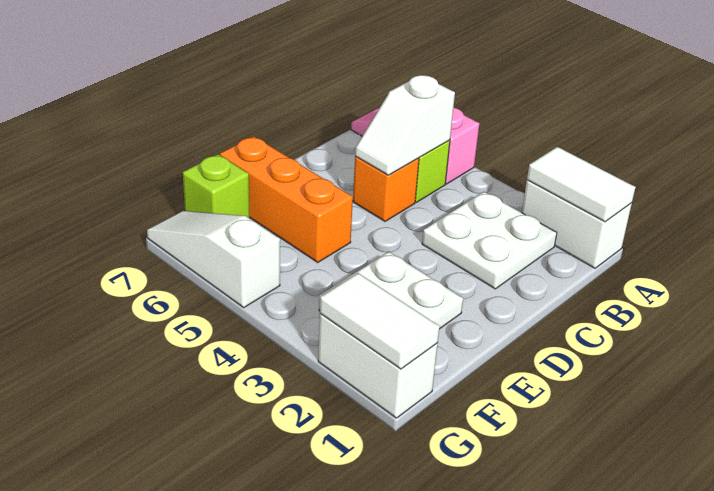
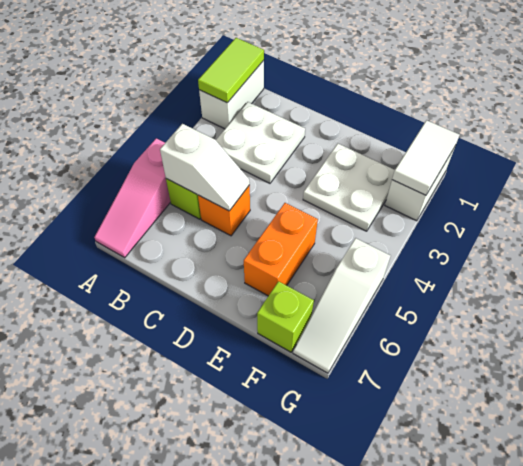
white 1x2 tile [527,147,636,222] -> lime 1x2 tile [198,38,264,103]
orange 1x3 brick [220,136,353,262] -> orange 1x2 brick [244,203,318,296]

